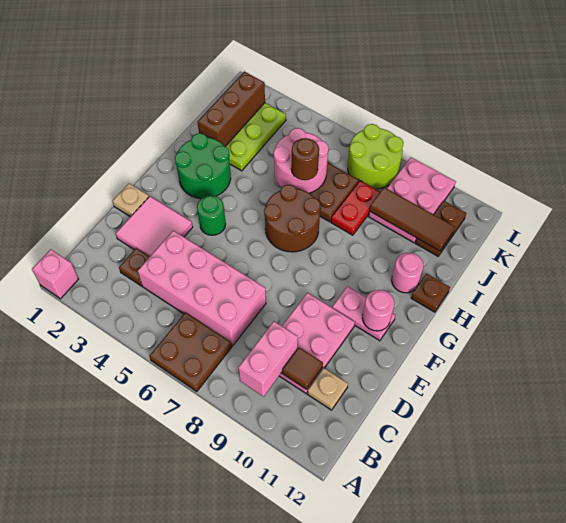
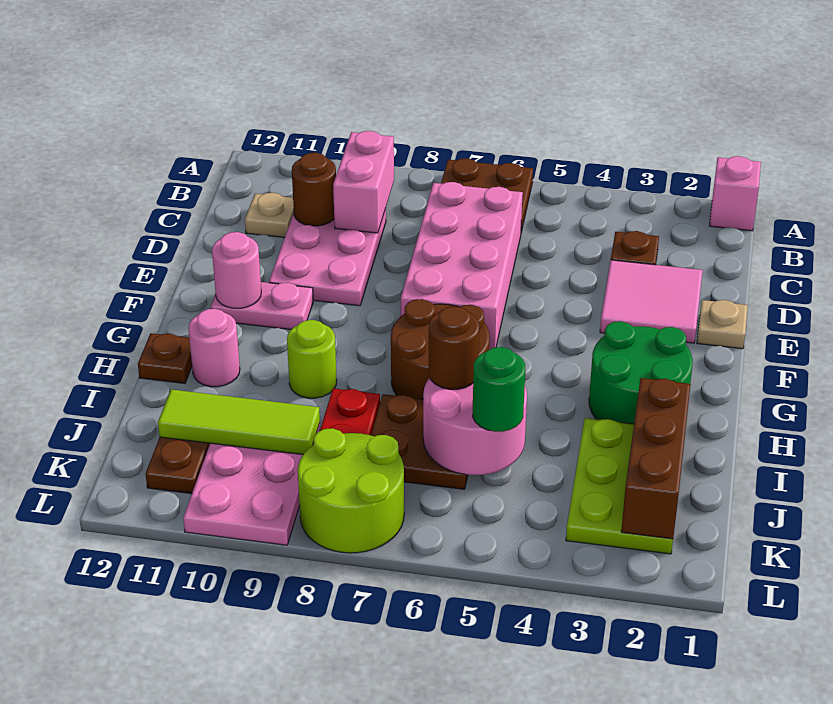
pink 2x4 brick [138,231,266,346] -> pink 2x4 brick turned to [401,182,523,350]
brown 1x1 tile [282,347,323,389] -> brown 1x1 round brick [292,153,336,226]
green 1x1 round brick [197,195,226,235] -> green 1x1 round brick moved to [473,347,525,432]
none -> lime 1x1 round brick [287,320,337,398]
brown 1x3 tile [370,187,455,251] -> lime 1x3 tile [158,389,320,455]

